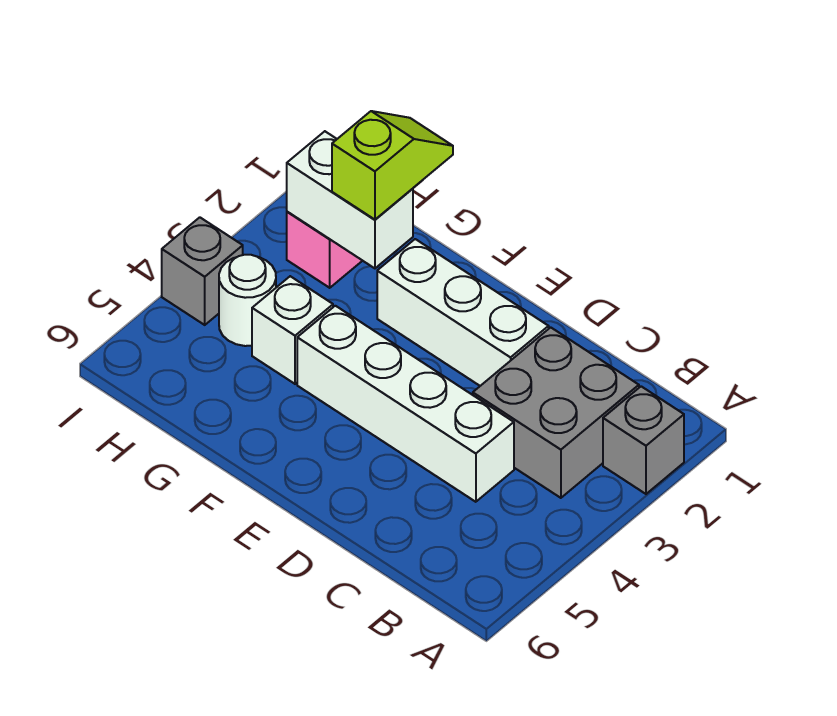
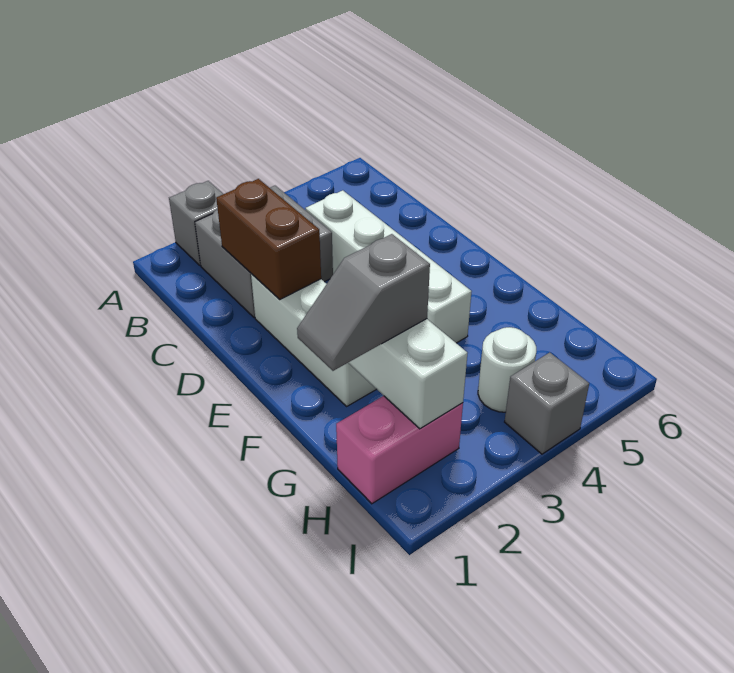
none -> brown 1x2 brick [216,179,321,300]
lime 1x2 slope [332,111,453,220] -> grey 1x2 slope [297,234,430,371]
white 1x1 brick [252,276,333,384] -> none

